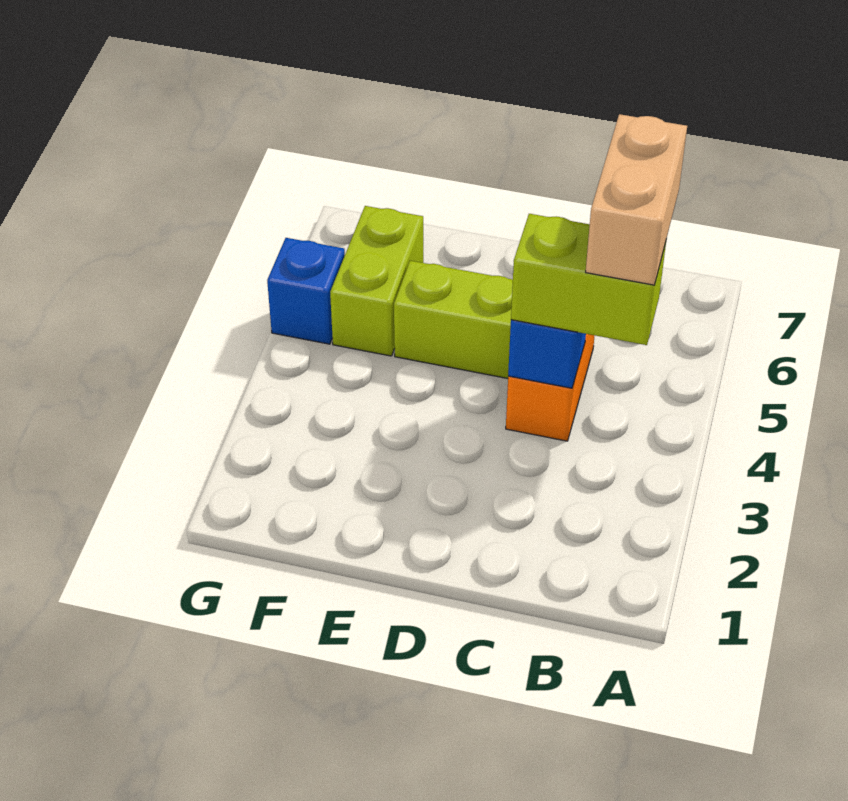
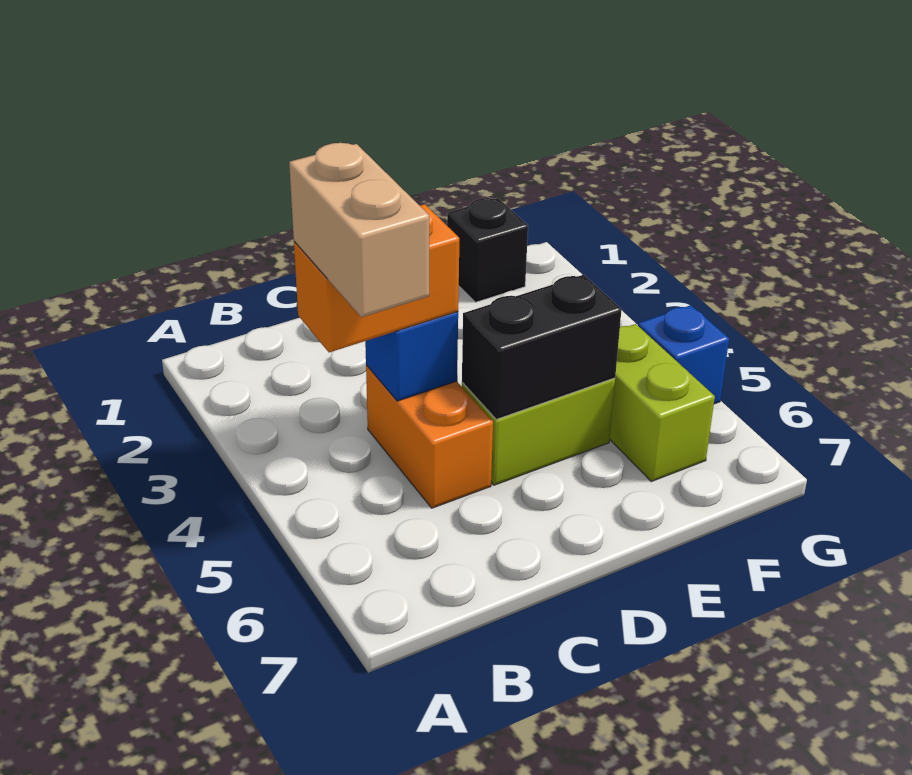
lime 1x2 brick [511,214,666,345] -> orange 1x2 brick [294,204,459,352]
none -> black 1x2 brick [462,275,622,419]
none -> black 1x1 brick [447,198,528,302]

